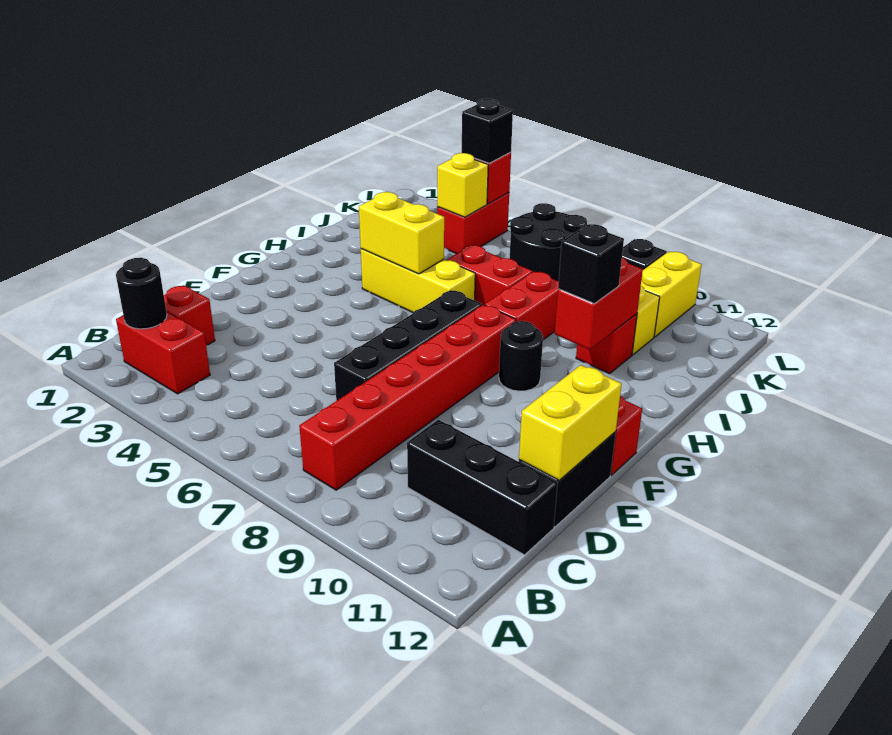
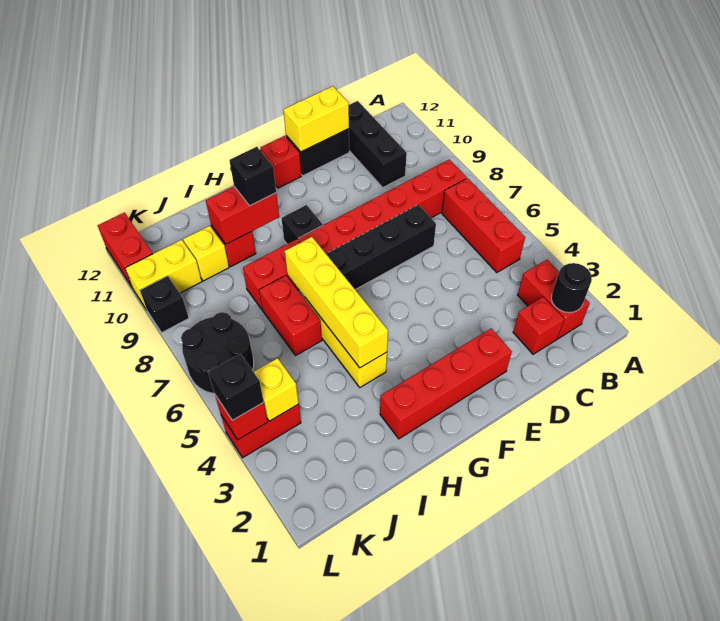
none -> red 1x3 brick [442,178,525,273]
none -> red 1x4 brick [380,329,512,439]
black 1x1 round brick [499,321,543,391] -> black 1x1 brick [282,205,323,244]
yellow 1x2 brick [359,192,444,274] -> yellow 1x4 brick [285,237,388,368]
none -> red 1x2 brick [98,213,153,287]

